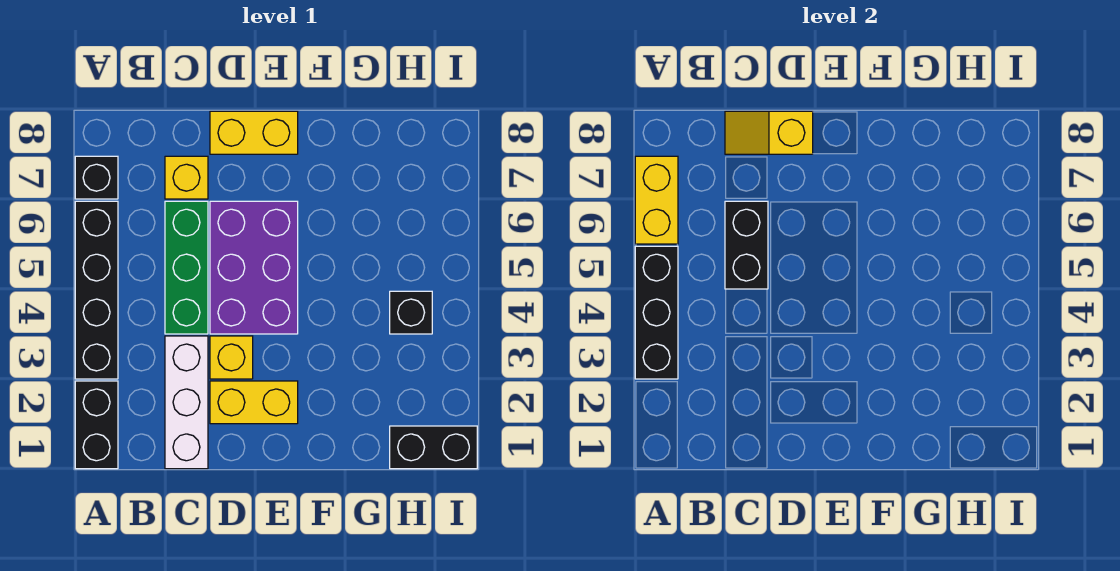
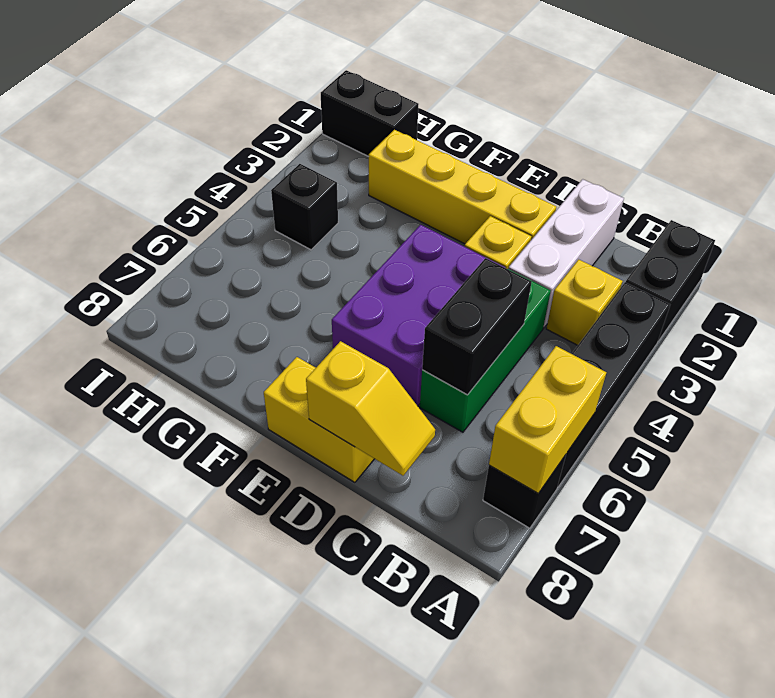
black 1x3 brick [635,246,678,379] -> none
yellow 1x1 brick [165,156,208,199] -> yellow 1x1 brick moved to [546,260,623,345]
yellow 1x2 brick [210,381,298,424] -> yellow 1x4 brick [369,130,556,244]

